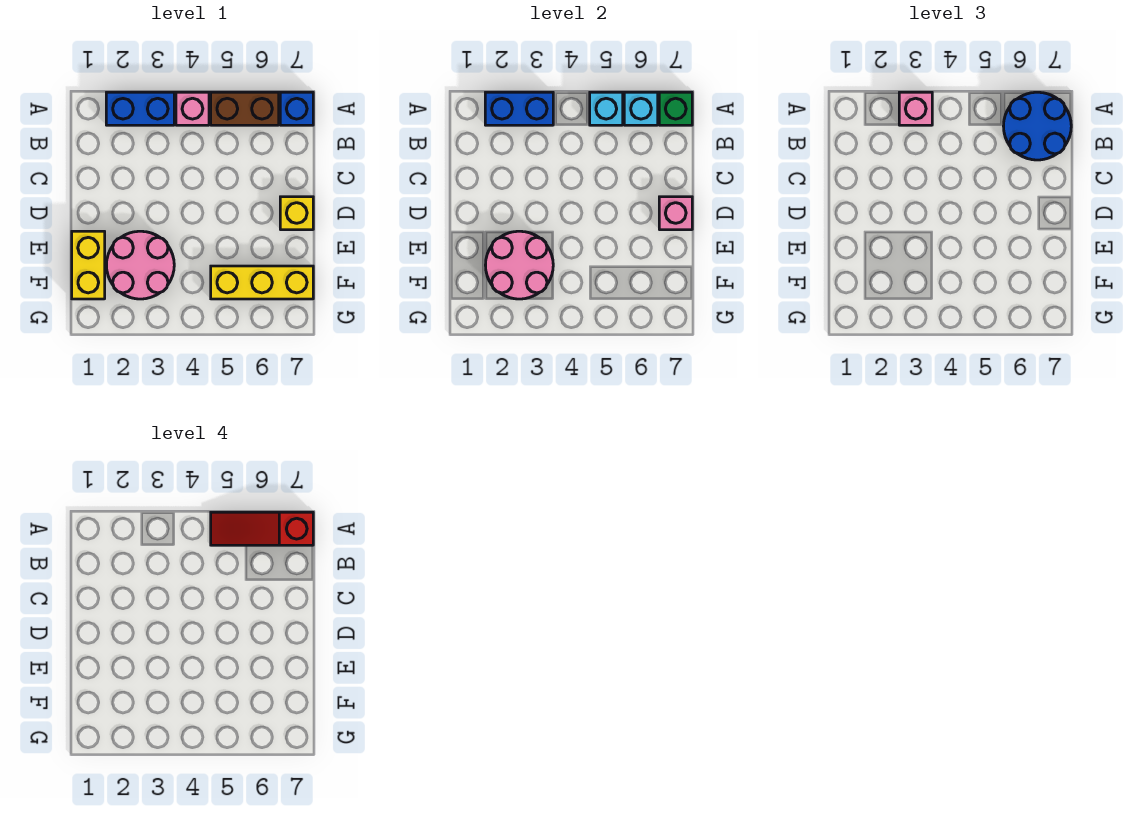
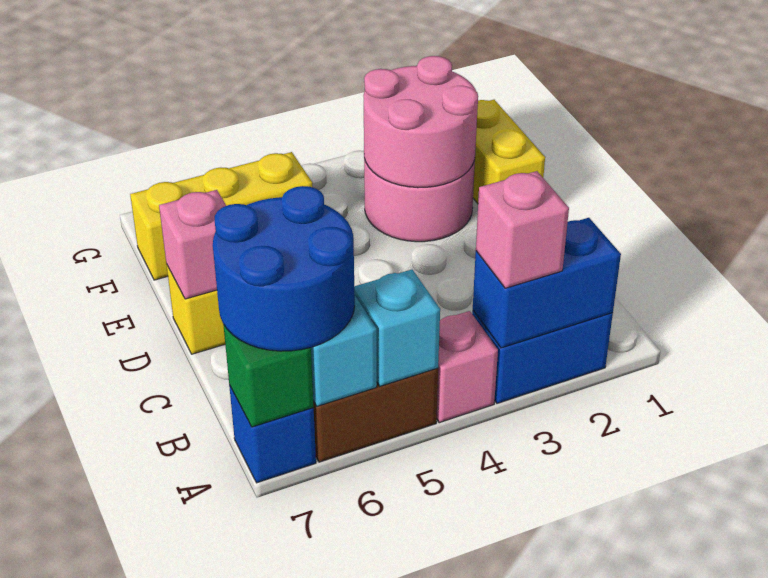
red 1x3 slope [211,512,313,545] -> none

